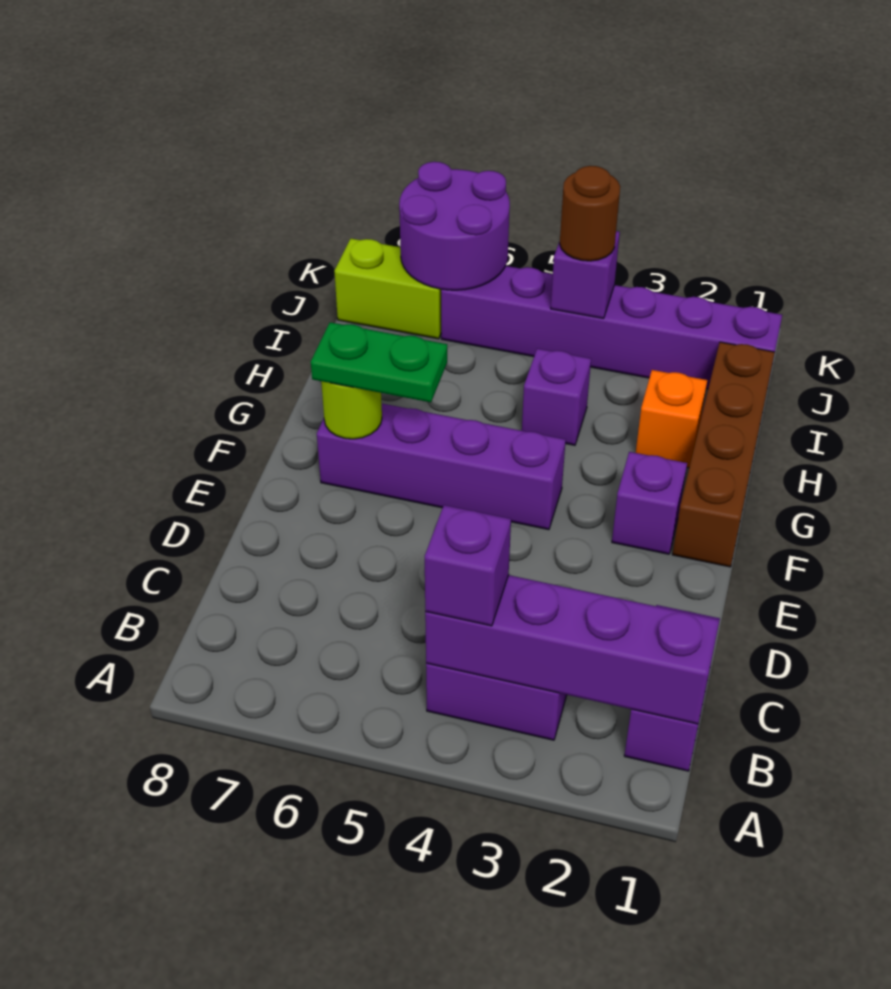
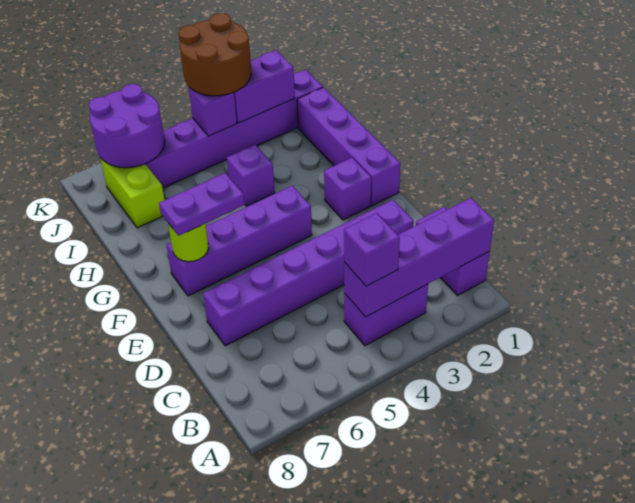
none -> purple 1x6 brick [203,200,414,346]
brown 1x4 brick [672,342,775,567] -> purple 1x4 brick [297,87,400,206]
green 1x2 plate [311,322,447,402] -> purple 1x2 plate [159,173,245,236]
orange 1x1 brick [636,370,707,468] -> none
none -> purple 1x2 brick [234,50,295,123]
brown 1x1 round brick [560,166,620,261] -> brown 2x2 round brick [179,13,251,96]
lime 1x2 brick [334,239,441,339] -> lime 1x2 brick turned to [101,159,164,228]

